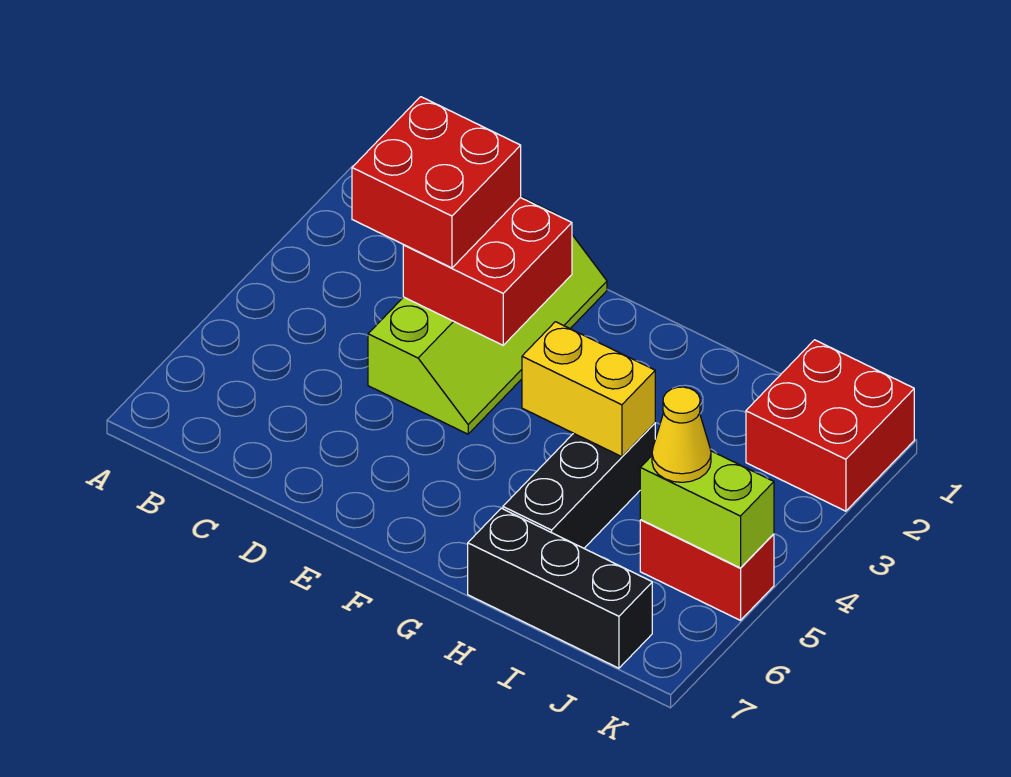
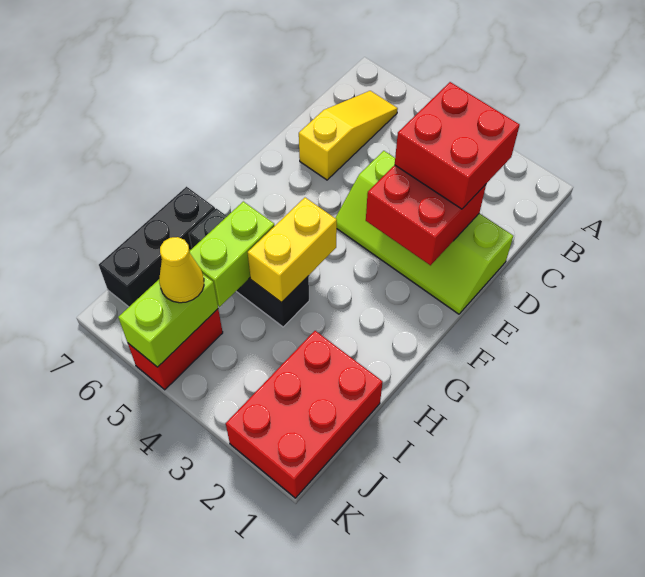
none -> yellow 1x3 slope [299,91,398,180]
none -> lime 1x2 brick [190,201,275,307]
red 2x2 brick [746,340,914,511] -> red 2x3 brick [226,331,383,498]

